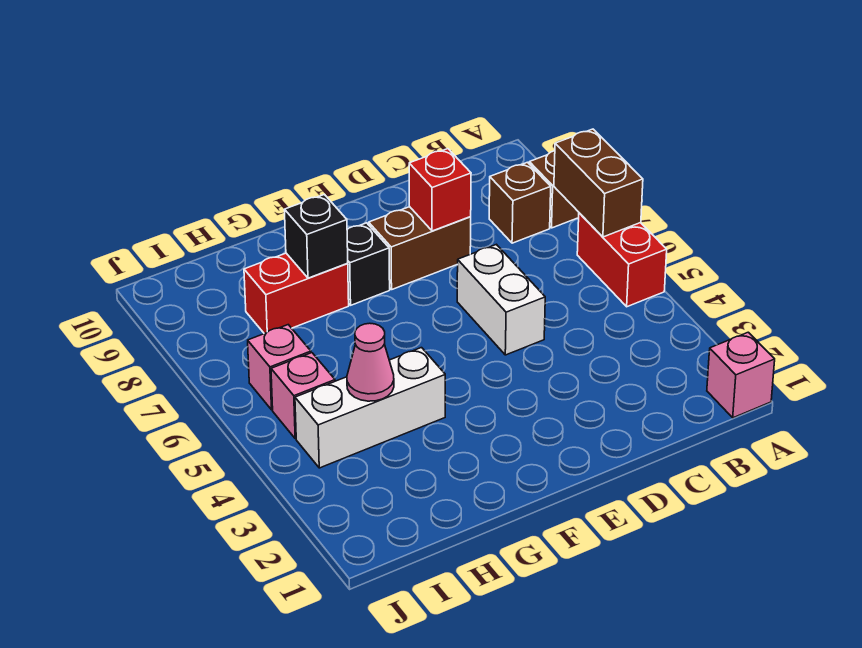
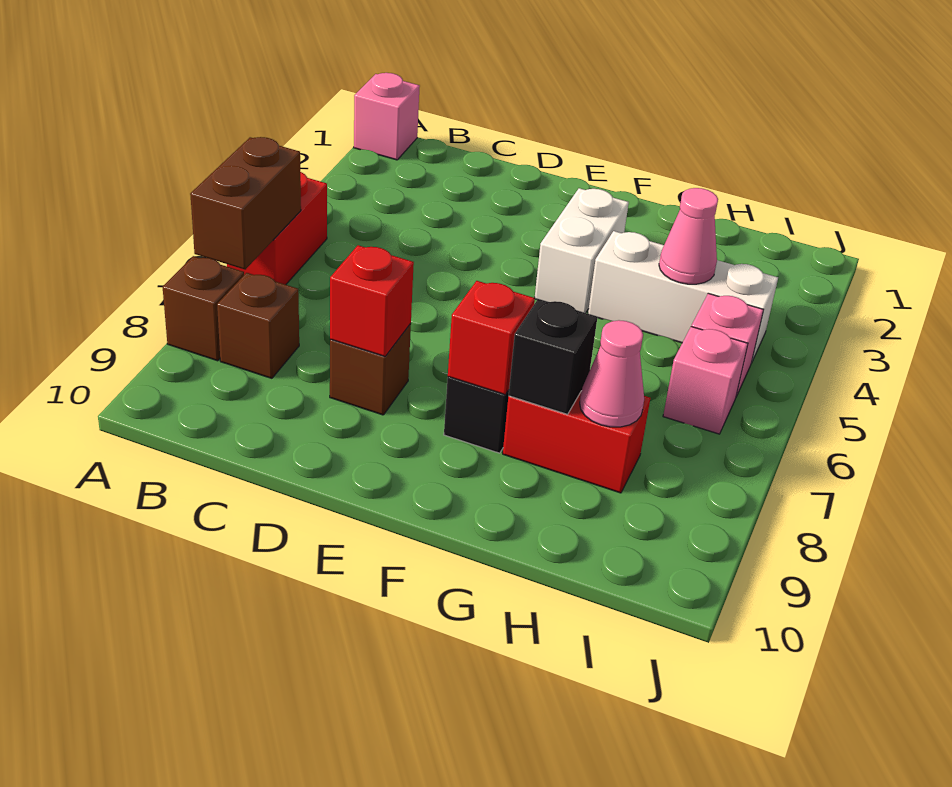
white 1x2 brick [457,244,545,355] -> white 1x2 brick moved to [535,188,629,313]
brown 1x2 brick [369,207,471,289] -> brown 1x1 brick [330,324,411,415]
none -> red 1x1 brick [448,281,535,395]
none -> pink 1x1 cone [580,320,644,427]

